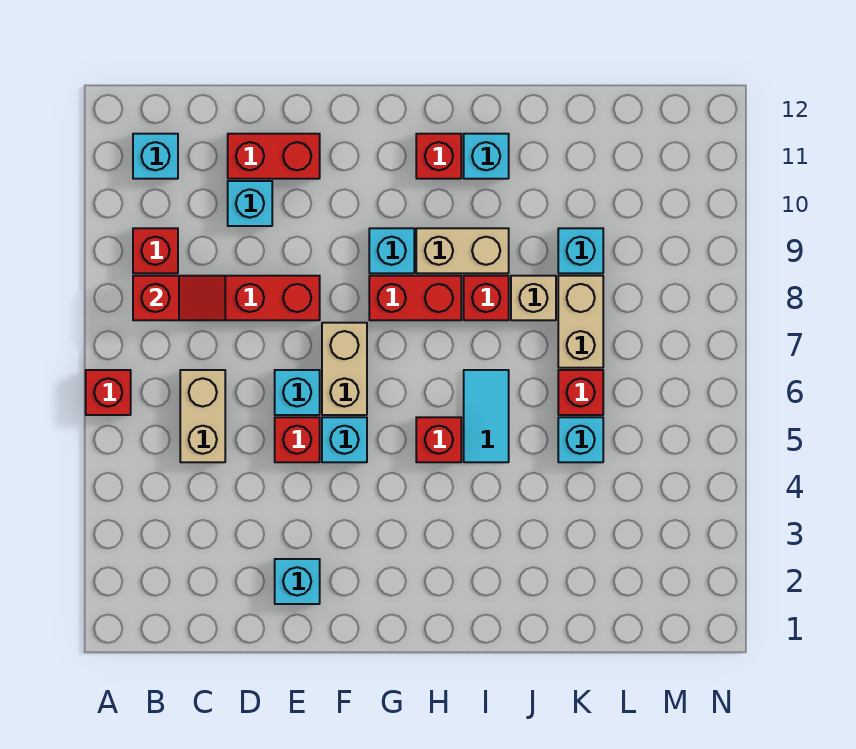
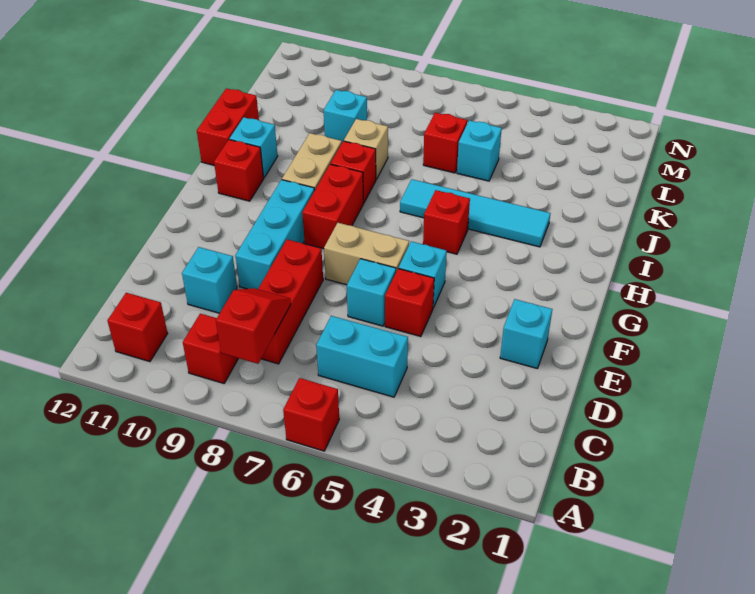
cyan 1x1 brick [133,134,178,179] -> red 1x1 brick [107,293,168,362]
tan 1x2 brick [180,370,225,462] -> cyan 1x2 brick [316,316,408,397]
red 1x2 brick [228,134,320,179] -> red 1x2 brick moved to [197,88,259,165]
cyan 1x1 brick [369,228,414,273] -> cyan 1x3 brick [235,180,315,289]
cyan 1x2 tile [464,370,509,462] -> cyan 1x4 tile [400,179,551,247]
tan 1x2 brick [558,276,603,368] -> none

